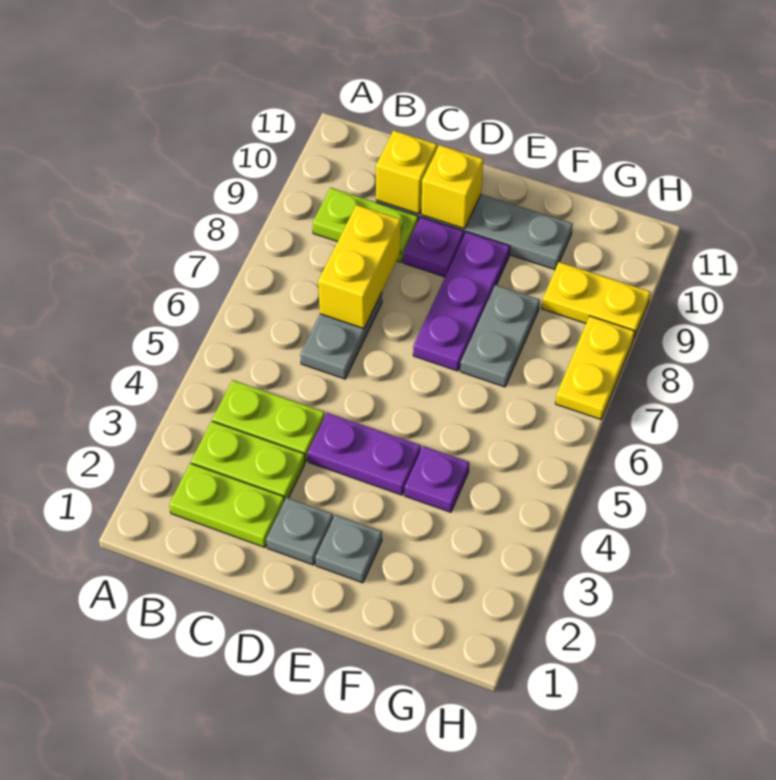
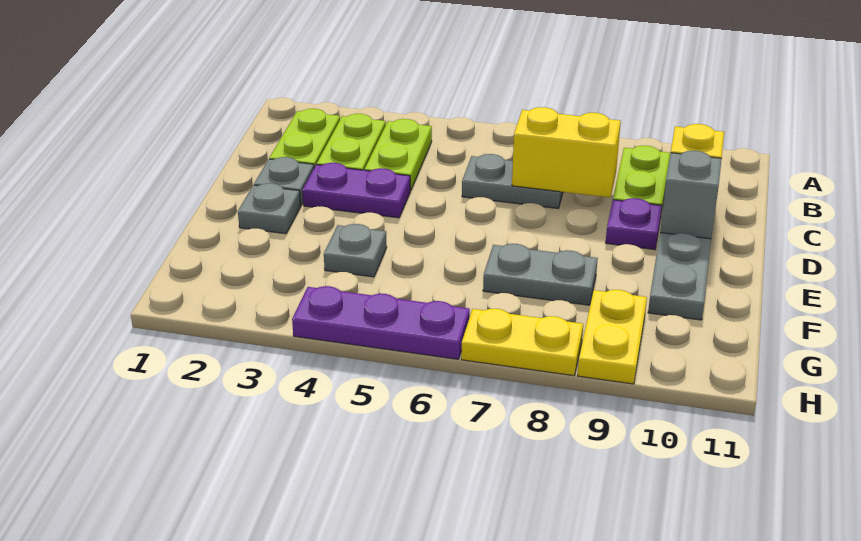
purple 1x2 plate [308,413,421,495] -> purple 1x2 plate turned to [303,163,410,218]
yellow 1x1 brick [421,145,483,229] -> grey 1x1 brick [660,151,722,239]
purple 1x3 plate [413,232,510,371] -> purple 1x3 plate moved to [292,286,470,359]
purple 1x1 plate [405,446,469,512] -> grey 1x1 plate [324,224,387,277]

